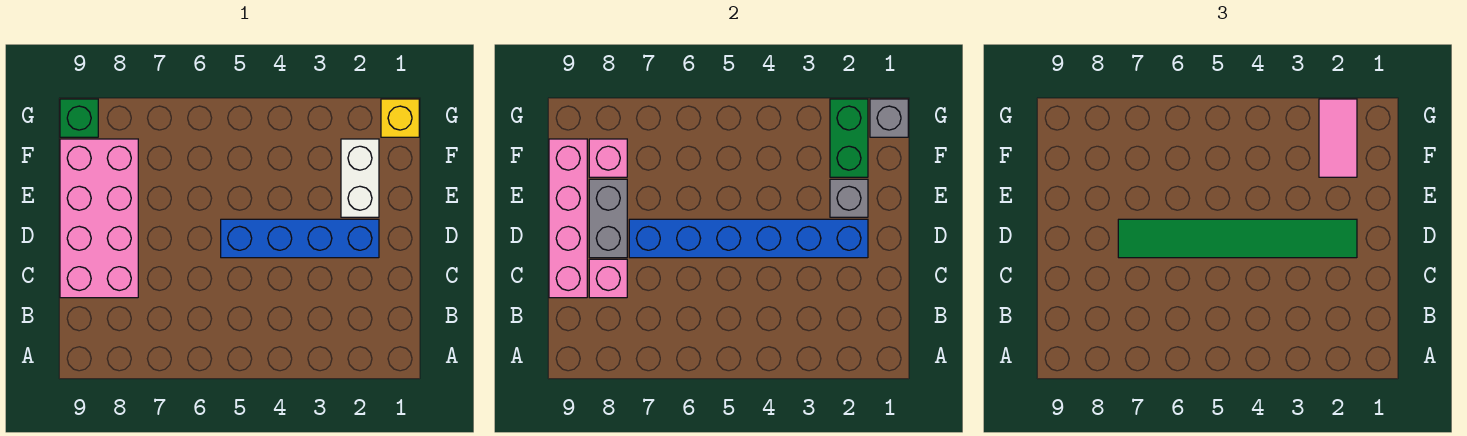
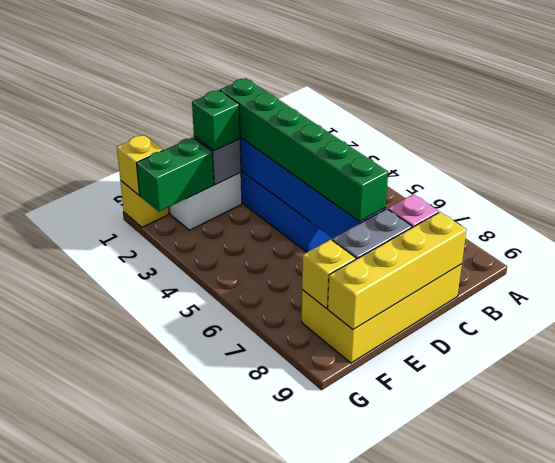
pink 2x4 brick [60,139,138,298] -> yellow 2x4 brick [302,264,462,363]
pink 1x4 brick [549,139,587,298] -> yellow 1x4 brick [328,212,467,330]
green 1x6 tile [1118,219,1357,258] -> green 1x6 brick [220,78,388,222]
pink 1x2 tile [1319,99,1357,177] -> none
pink 1x1 brick [589,139,627,177] -> yellow 1x1 brick [302,240,356,308]
grey 1x1 brick [870,99,908,137] -> yellow 1x1 brick [117,135,163,195]
green 1x1 brick [60,99,98,137] -> green 1x1 brick moved to [192,90,240,151]

